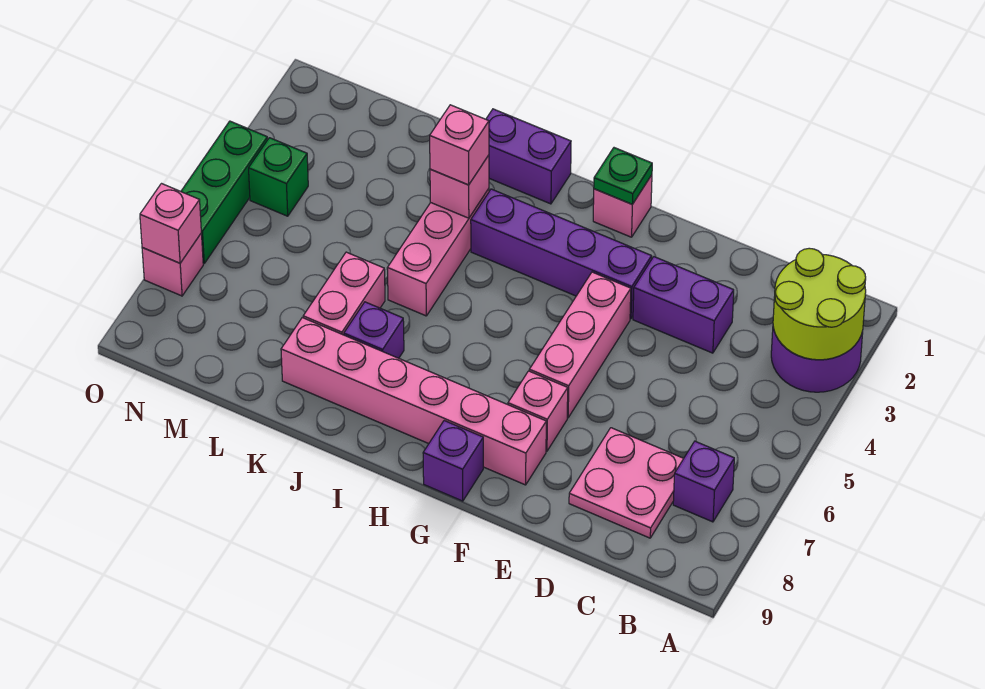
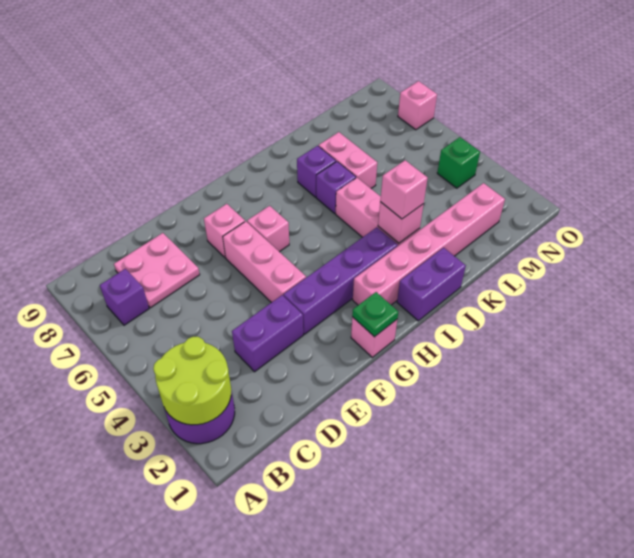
pink 1x6 brick [281,318,546,485] -> pink 1x6 brick moved to [353,183,505,305]
purple 1x1 brick [423,421,483,501] -> purple 1x1 brick moved to [316,162,356,213]
green 1x3 brick [181,121,267,263] -> none
pink 1x1 brick [140,184,201,263] -> pink 1x1 brick moved to [247,206,289,252]

